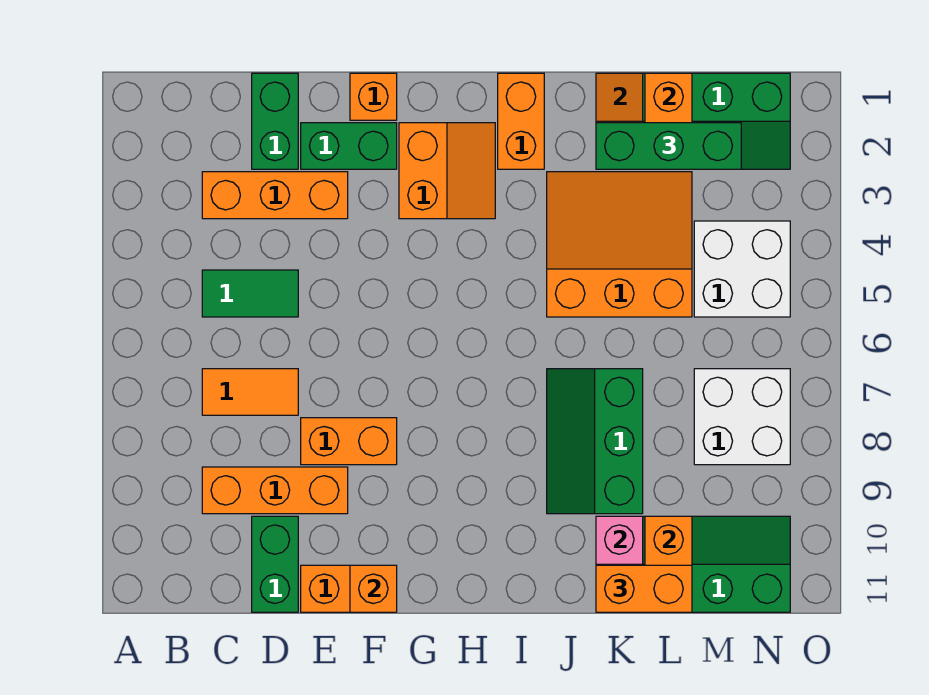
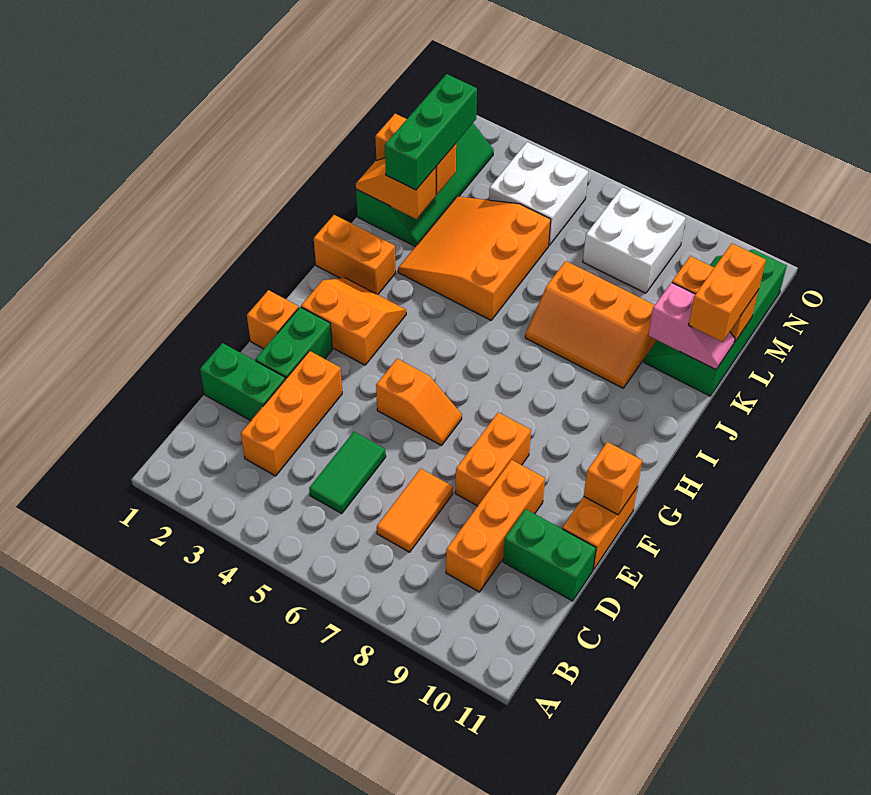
none -> orange 1x2 slope [376,359,462,445]
green 2x3 slope [547,369,643,514] -> orange 2x3 slope [525,261,657,388]

